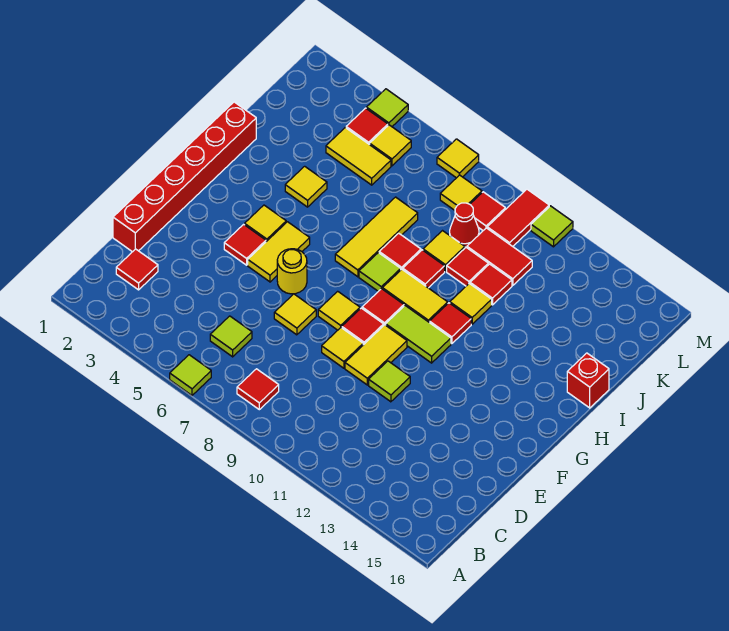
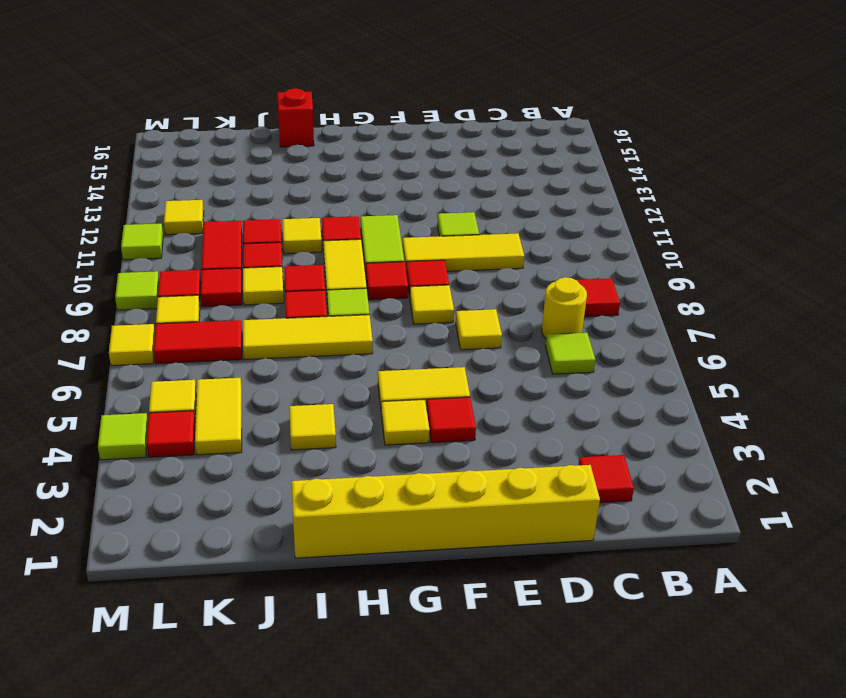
lime 1x1 tile [170,355,211,395] -> lime 1x1 tile moved to [115,271,159,310]
red 1x6 brick [113,102,256,252] -> yellow 1x6 brick [292,465,600,558]
yellow 1x1 tile [322,328,363,368] -> yellow 1x1 tile moved to [164,200,204,235]
yellow 1x2 tile [345,325,407,385] -> yellow 1x3 tile [403,233,524,271]
yellow 1x1 round brick [277,249,307,294] -> yellow 1x1 round brick moved to [542,277,587,339]
red 1x1 cone [450,203,479,247] -> red 1x1 tile [201,268,242,307]
red 1x2 tile [487,189,549,246] -> red 1x2 tile moved to [154,320,242,364]

